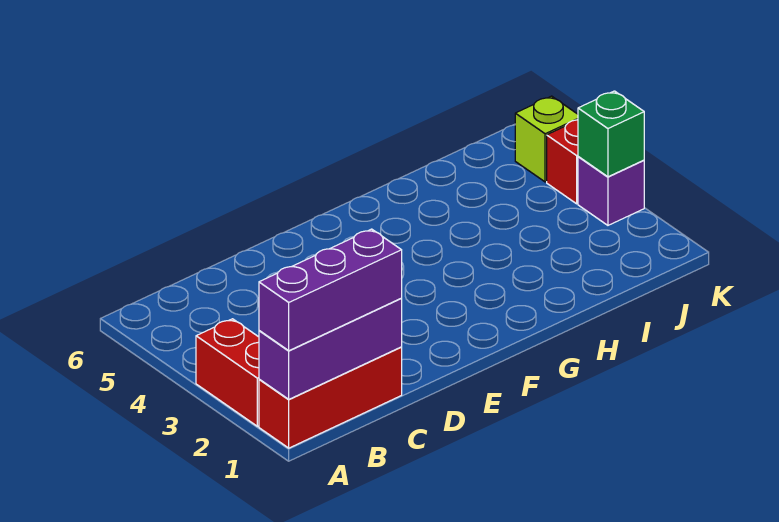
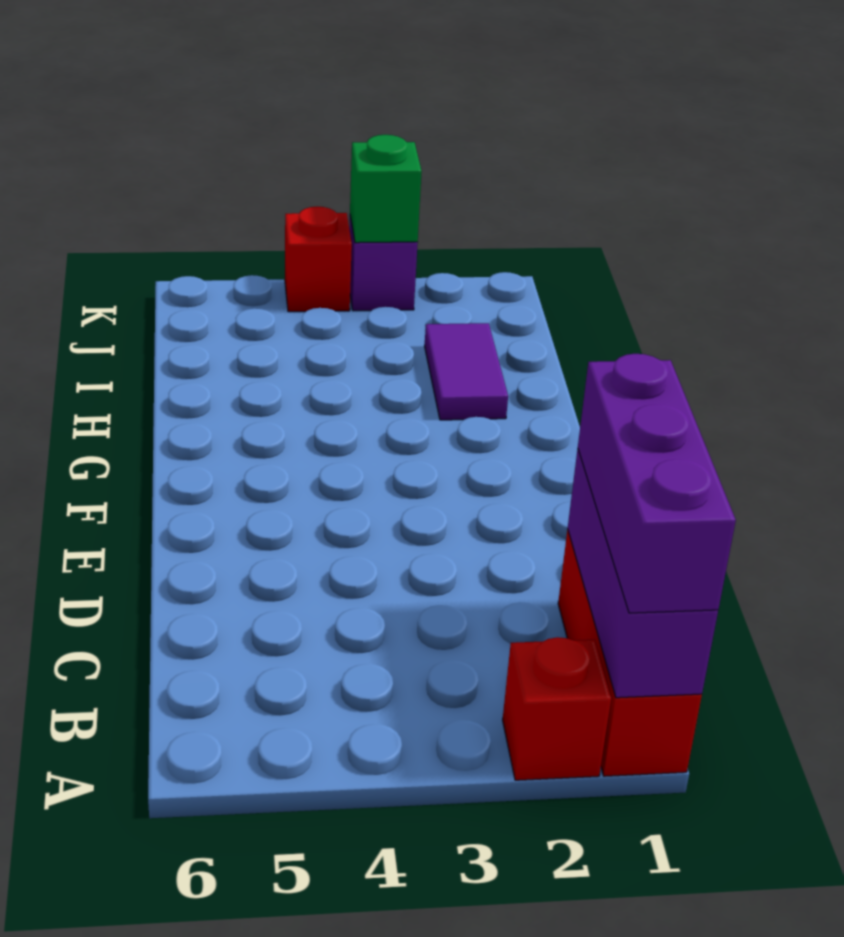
red 1x2 brick [196,319,259,426] -> red 1x1 brick [503,637,611,780]
none -> purple 1x2 tile [425,323,508,420]
lime 1x1 brick [515,96,578,182] -> none

